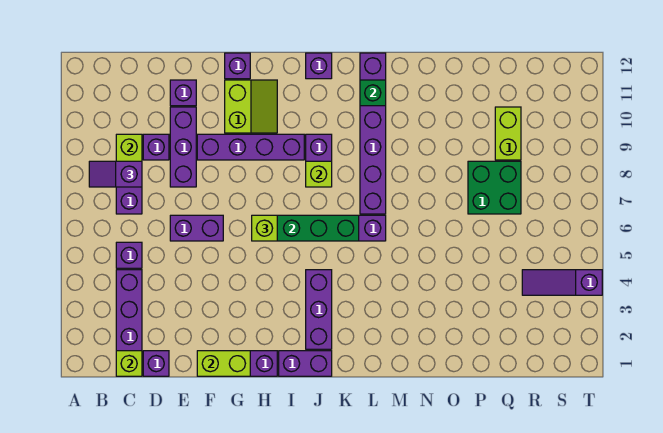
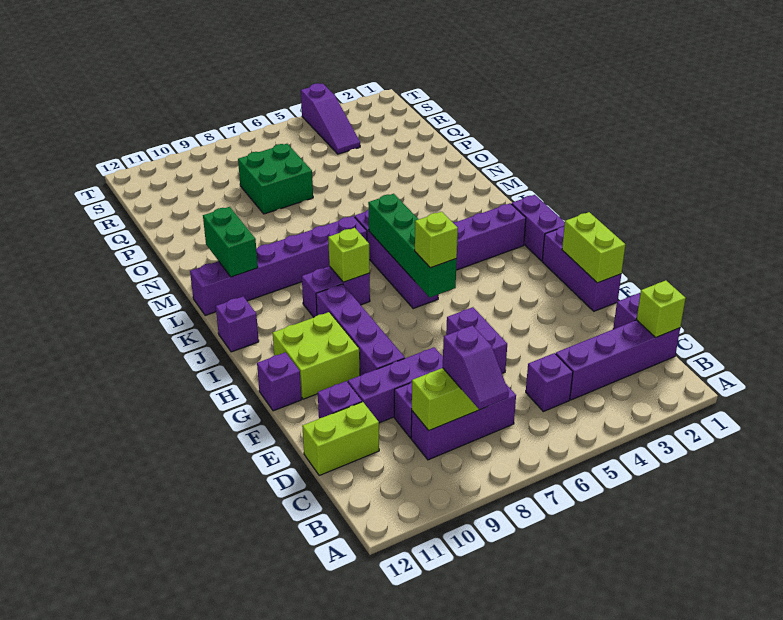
lime 2x2 slope [225,80,277,133] -> lime 2x2 brick [273,312,360,399]
green 1x1 brick [360,80,386,106] -> green 1x2 brick [203,207,258,277]
lime 1x2 brick [495,107,521,160] -> lime 1x2 brick moved to [302,402,379,475]

